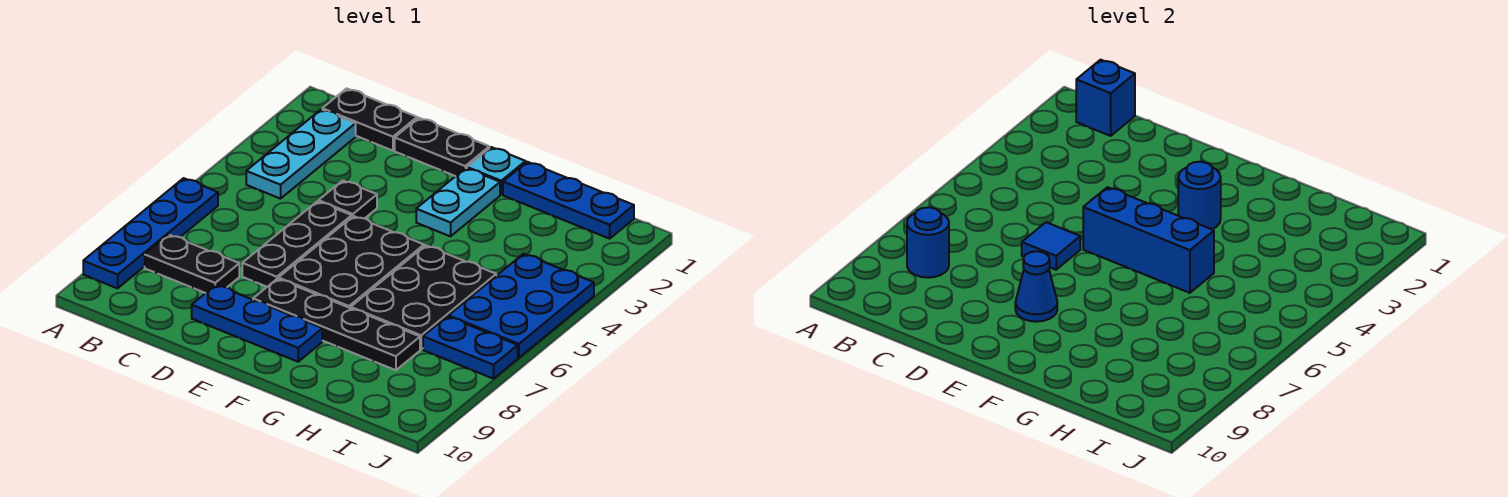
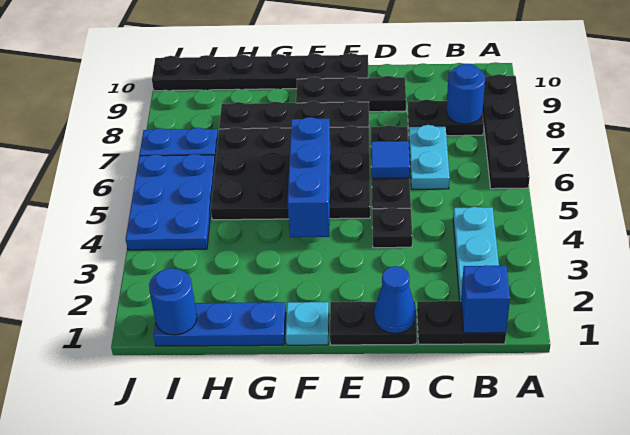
blue 1x4 plate [83,178,218,288] -> black 1x4 plate [483,74,530,189]
blue 1x3 plate [192,285,322,362] -> black 1x3 plate [296,76,406,112]
blue 1x3 brick [1083,187,1214,293] -> blue 1x3 brick turned to [288,117,331,237]
blue 1x1 cone [1015,251,1057,322] -> blue 1x1 cone moved to [374,266,416,333]
none -> black 1x6 plate [152,53,368,91]
cyan 1x2 plate [416,168,500,236] -> cyan 1x2 plate moved to [409,125,450,189]
blue 1x1 round brick [1178,162,1221,229] -> blue 1x1 round brick moved to [149,268,197,335]

